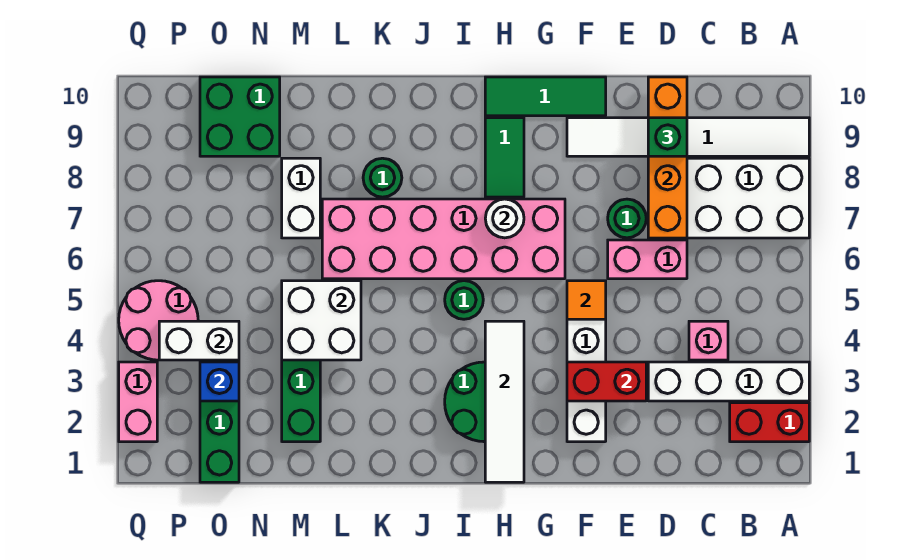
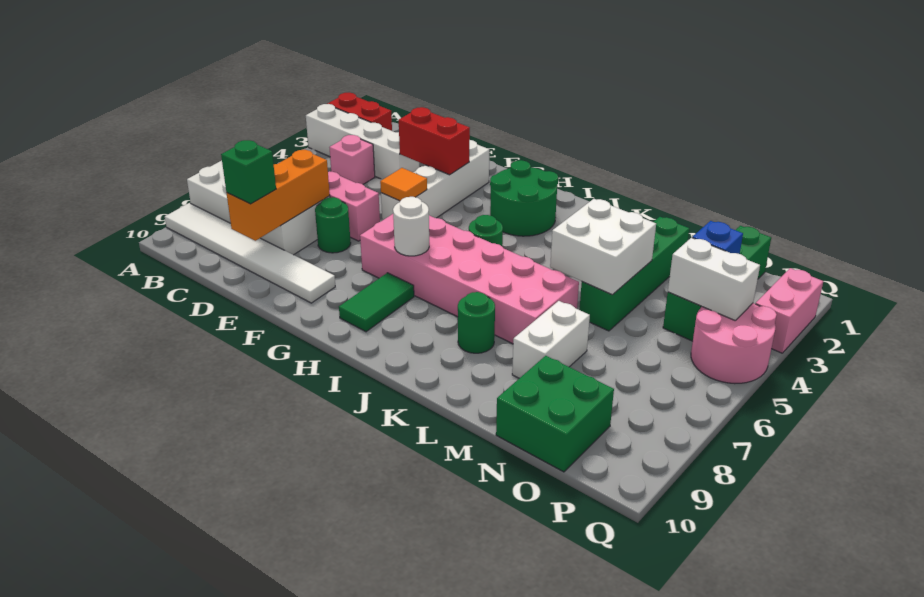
orange 1x4 brick [648,77,687,238] -> orange 1x3 brick [227,150,330,241]
green 1x3 tile [485,77,606,116] -> none
white 1x4 tile [485,321,524,482] -> none

